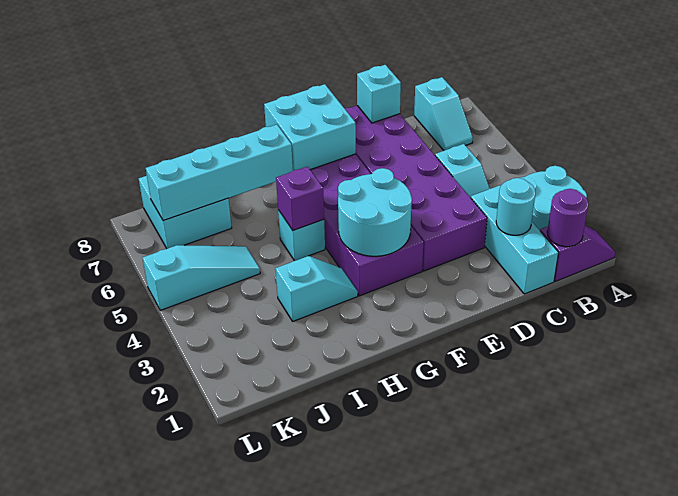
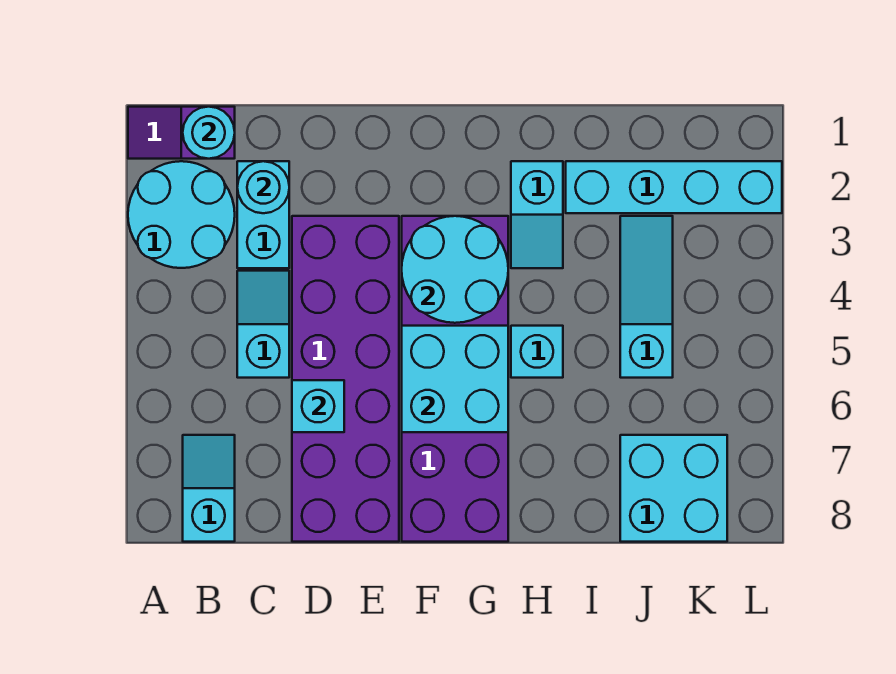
purple 1x1 round brick [547,189,588,247] -> cyan 1x1 round brick [183,107,235,159]
cyan 1x3 brick [471,185,558,294] -> cyan 1x2 brick [237,161,289,268]
cyan 1x1 brick [357,65,401,123] -> cyan 1x1 brick moved to [292,380,344,432]
cyan 2x2 brick [264,84,356,171] -> cyan 2x2 brick moved to [402,326,508,432]
cyan 1x2 slope [275,256,358,321] -> cyan 1x2 slope turned to [511,161,563,268]
purple 1x1 brick [276,167,324,230] -> none
cyan 1x4 brick [146,125,293,221] -> cyan 1x4 brick moved to [566,161,782,213]
cyan 1x3 slope [143,245,260,310] -> cyan 1x3 slope turned to [620,216,673,378]

